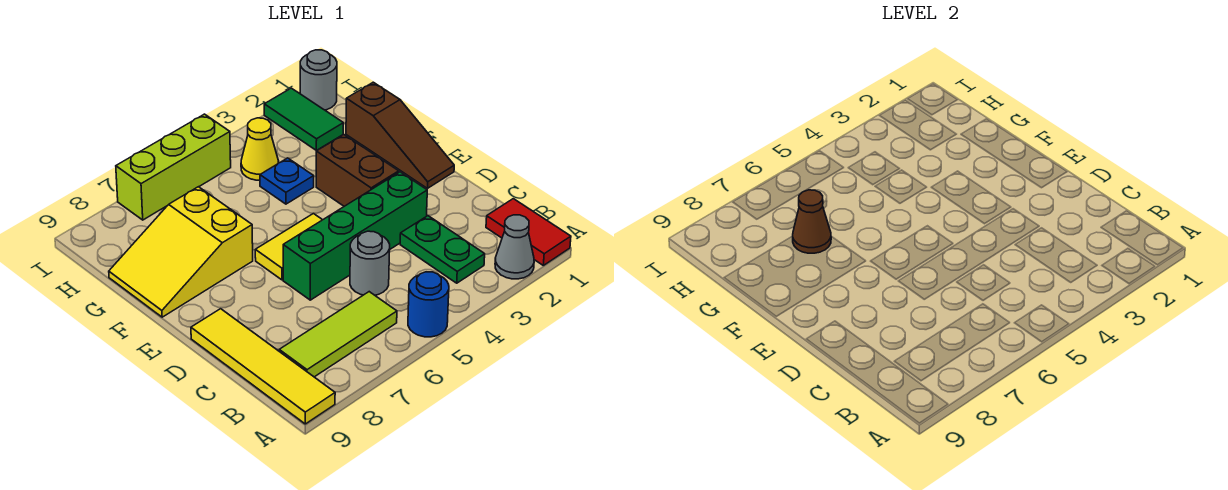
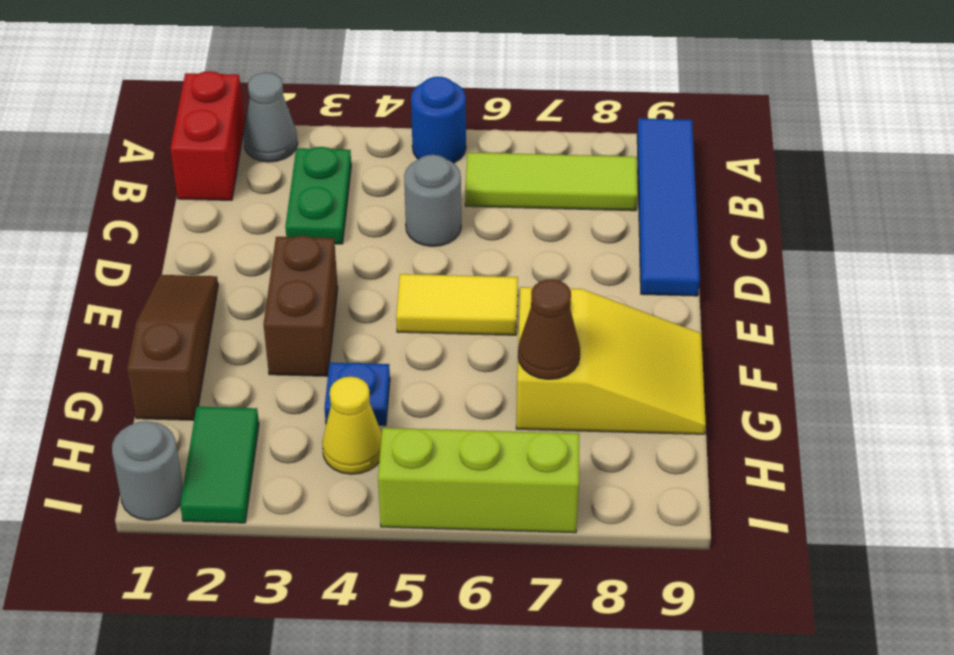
red 1x2 tile [486,199,571,265] -> red 1x2 brick [170,71,245,200]
yellow 1x4 tile [191,309,335,424] -> blue 1x4 tile [637,118,700,296]
green 1x4 brick [283,172,427,300] -> none

